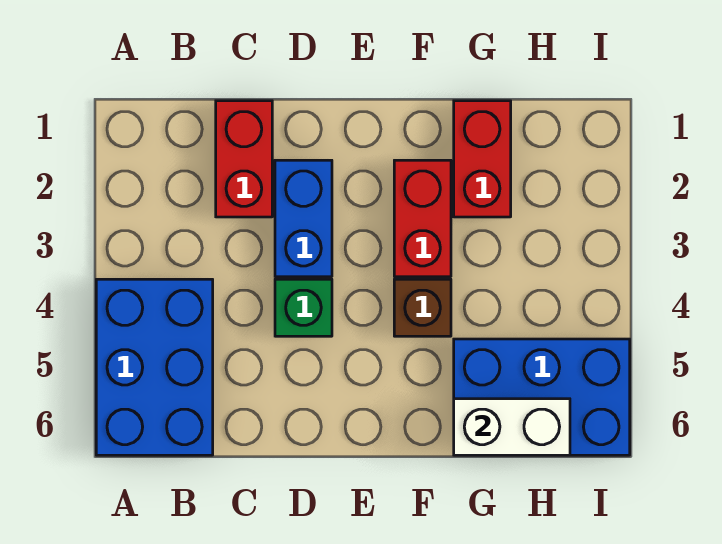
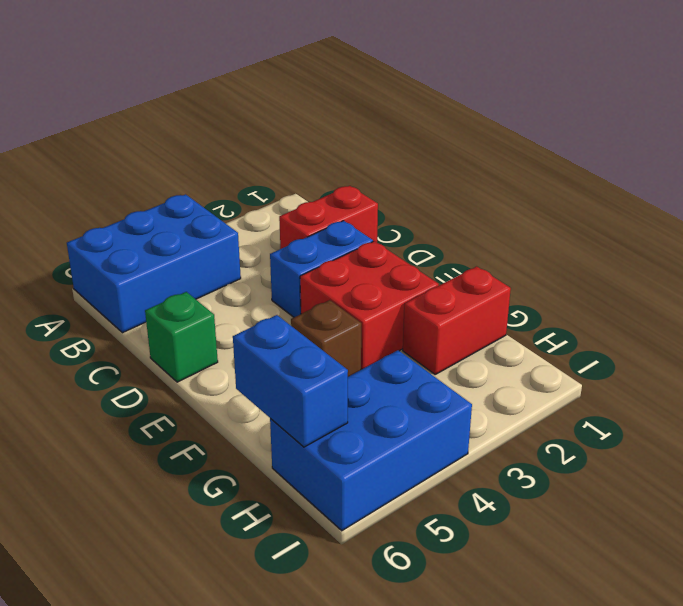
green 1x1 brick [275,279,332,336] -> green 1x1 brick moved to [145,292,218,382]
red 1x2 brick [394,160,451,277] -> red 2x2 brick [300,241,439,369]
blue 2x3 brick [454,339,630,455] -> blue 2x3 brick turned to [270,350,472,531]
white 1x2 brick [454,399,570,455] -> blue 1x2 brick [233,315,348,447]

